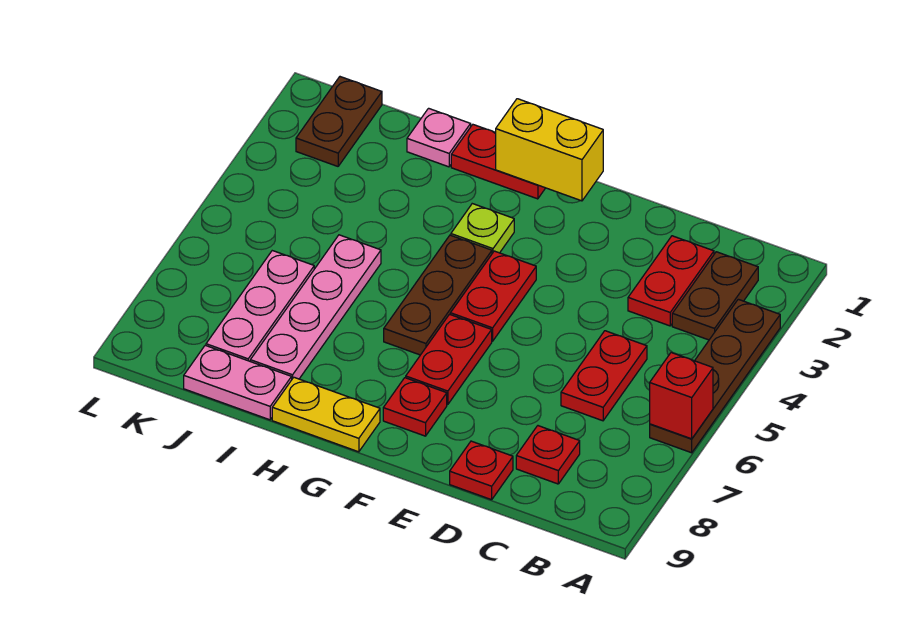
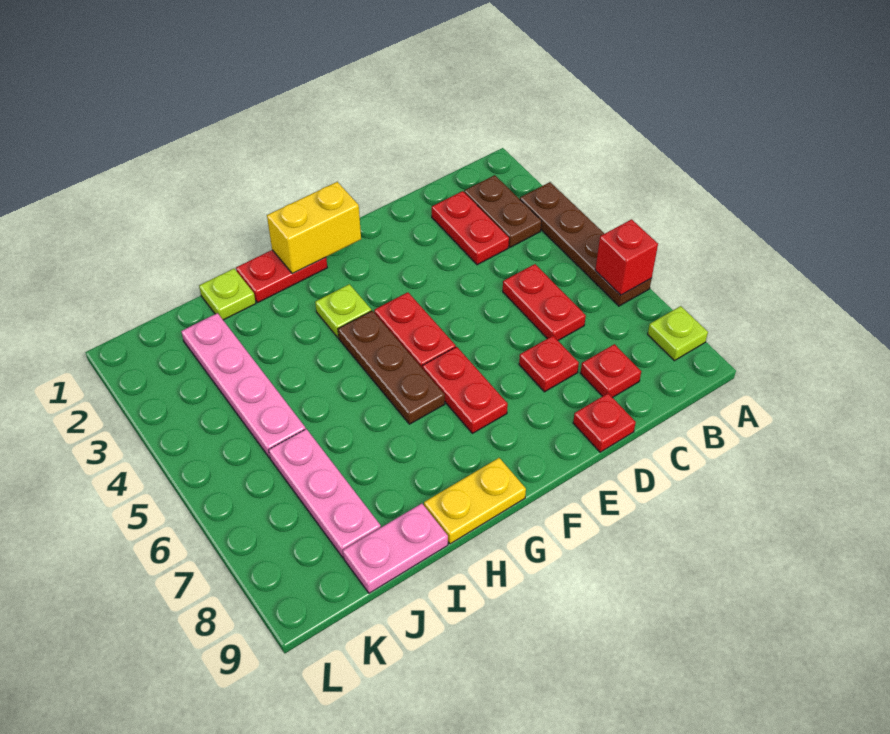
none -> lime 1x1 plate [648,306,708,361]
red 1x1 plate [383,378,447,436] -> red 1x1 plate moved to [519,336,579,392]
pink 1x1 plate [407,108,471,167] -> lime 1x1 plate [199,269,256,320]
pink 1x4 plate [250,235,381,379] -> pink 1x4 plate moved to [181,313,306,458]
brown 1x2 plate [296,77,382,166] -> none

